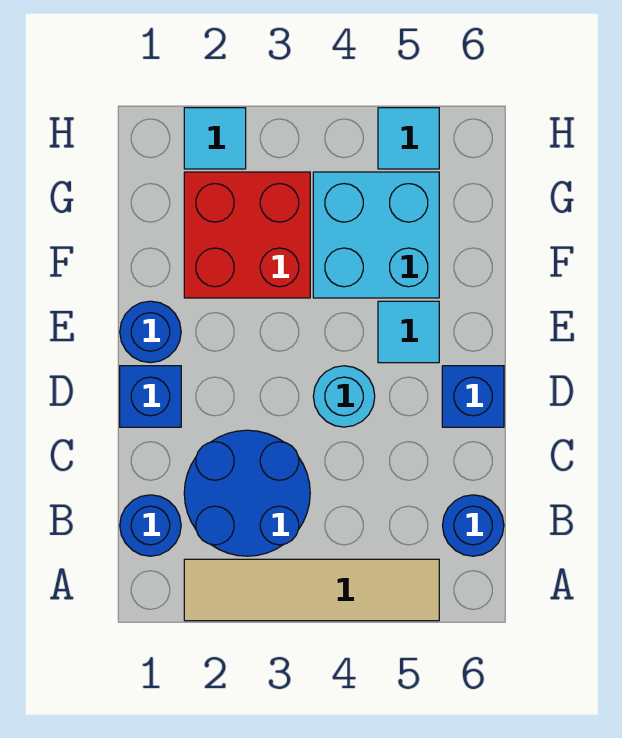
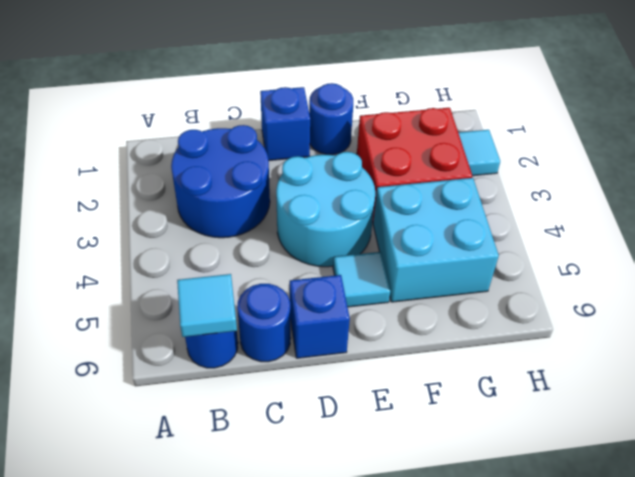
tan 1x4 tile [184,559,439,621] -> none
blue 1x1 round brick [120,495,181,556] -> blue 1x1 round brick moved to [237,284,291,362]
cyan 1x1 round brick [313,366,375,427] -> cyan 2x2 round brick [276,152,375,267]
cyan 1x1 tile [378,108,439,169] -> cyan 1x1 tile moved to [177,274,237,337]

